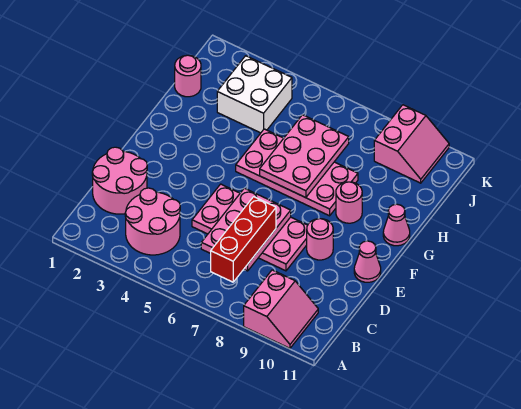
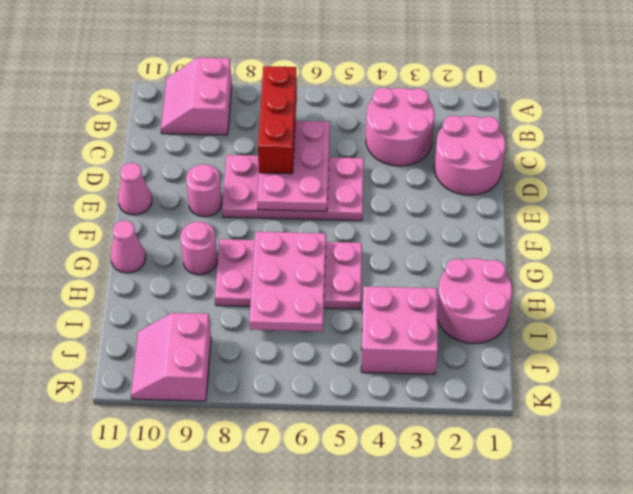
pink 1x1 round brick [175,55,201,97] -> pink 2x2 round brick [437,258,512,343]
white 2x2 brick [217,56,292,133] -> pink 2x2 brick [361,286,438,375]

